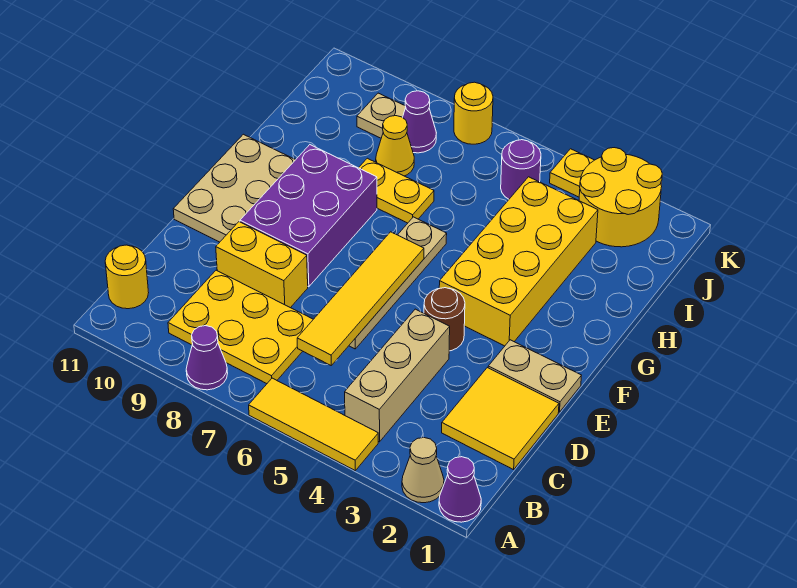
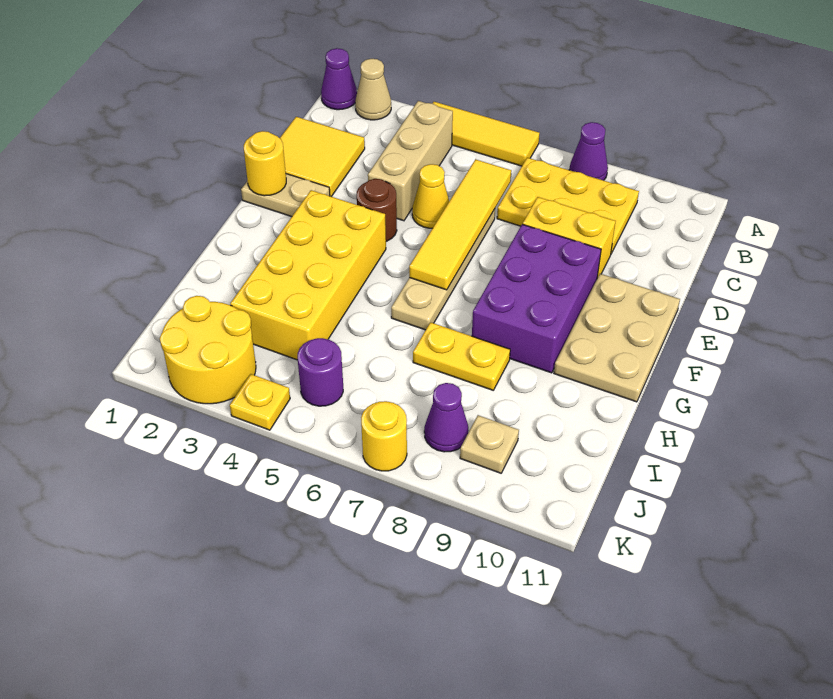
yellow 1x1 round brick [105,245,149,309] -> yellow 1x1 round brick moved to [244,131,286,196]
yellow 1x1 cone [376,116,414,176] -> yellow 1x1 cone moved to [412,164,449,228]

